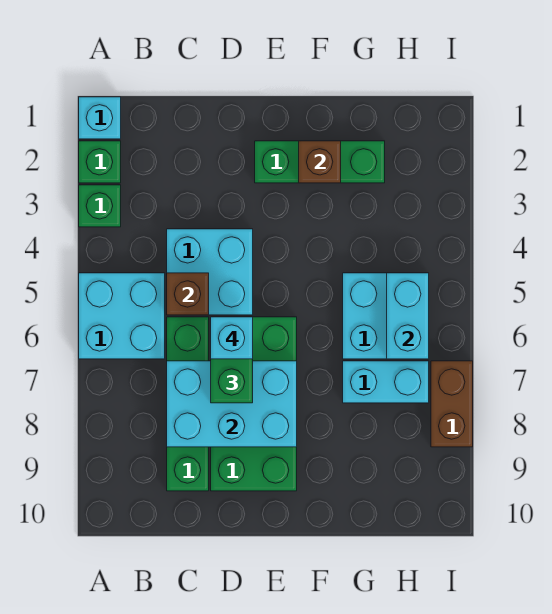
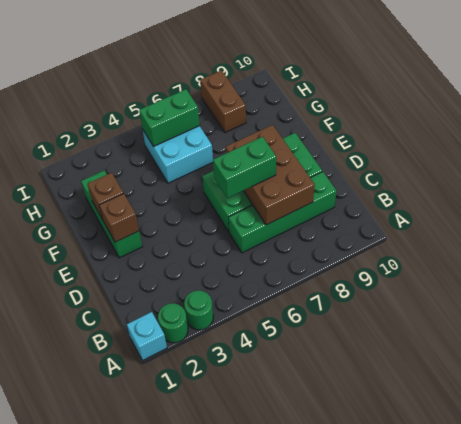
green 1x1 brick [79,141,121,183] -> green 1x1 round brick [158,303,188,343]
green 1x1 brick [79,185,121,227] -> green 1x1 round brick [184,291,213,330]
cyan 2x2 brick [79,273,165,359] -> none
cyan 2x2 brick [167,229,253,315] -> none
brown 1x1 brick [167,273,209,315] -> brown 1x1 brick moved to [99,194,139,242]
cyan 2x3 brick [167,361,297,447] -> brown 2x3 brick [226,125,315,225]
cyan 1x1 brick [211,317,253,359] -> none
cyan 1x2 brick [343,361,429,403] -> none
cyan 1x2 brick [387,273,429,359] -> green 1x2 brick [139,89,200,147]
brown 1x2 brick [431,361,473,447] -> brown 1x2 brick turned to [200,70,246,133]

